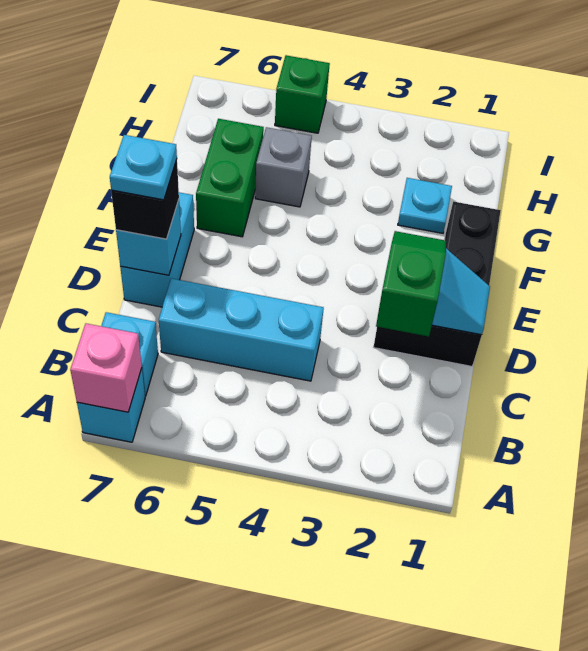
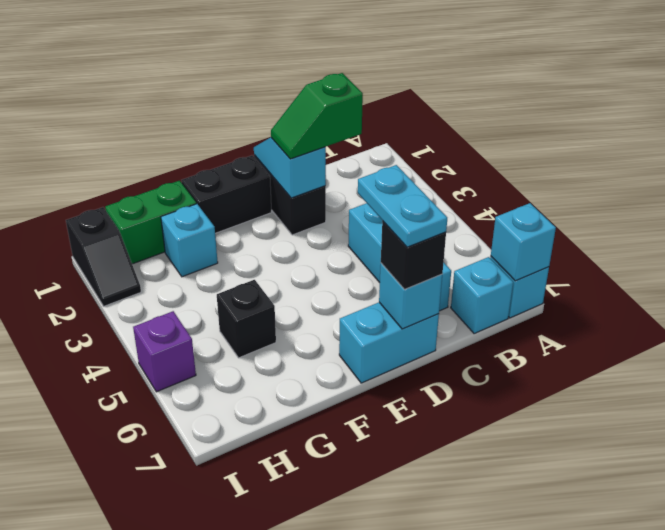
pink 1x1 brick [70,323,142,412] -> cyan 1x1 brick [491,203,556,281]
cyan 1x1 plate [110,135,177,200] -> cyan 1x2 plate [358,165,447,247]
green 1x2 brick [196,119,264,237] -> green 1x2 brick moved to [105,181,196,264]
cyan 1x1 plate [398,178,452,233] -> cyan 1x1 brick [161,204,218,277]
grey 1x1 brick [255,127,312,207] -> black 1x1 brick [217,280,276,358]
none -> black 1x2 slope [66,207,141,306]
green 1x1 brick [275,55,330,133] -> purple 1x1 brick [133,311,196,392]

